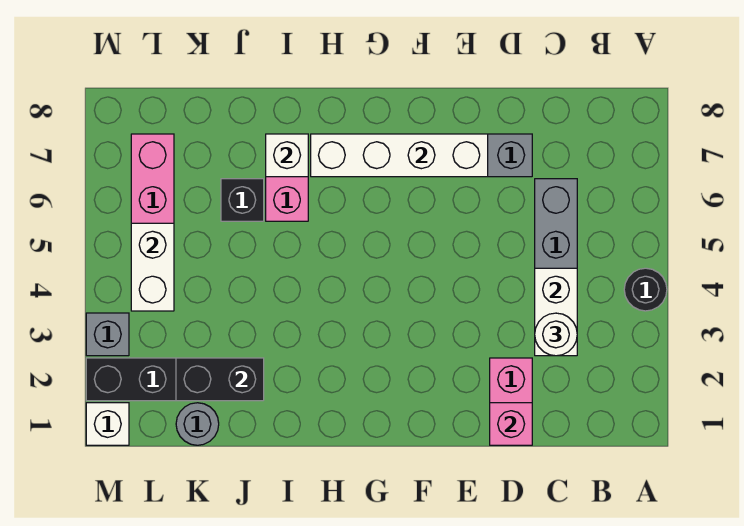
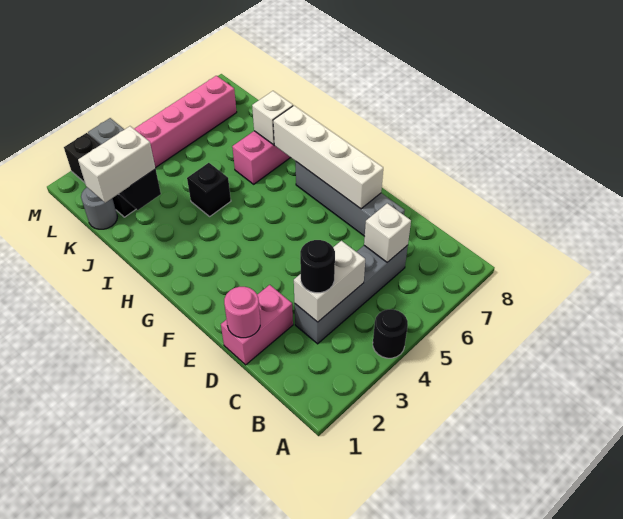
white 1x1 round brick [535,313,577,356] -> black 1x1 round brick [300,240,335,293]
pink 1x1 brick [490,403,532,445] -> pink 1x1 round brick [224,287,260,338]
black 1x1 brick [221,179,264,221] -> black 1x1 brick moved to [187,163,231,216]
white 1x2 brick [131,223,174,311] -> white 1x2 brick moved to [78,126,156,203]
white 1x1 brick [86,403,129,445] -> white 1x1 brick moved to [364,203,411,262]

